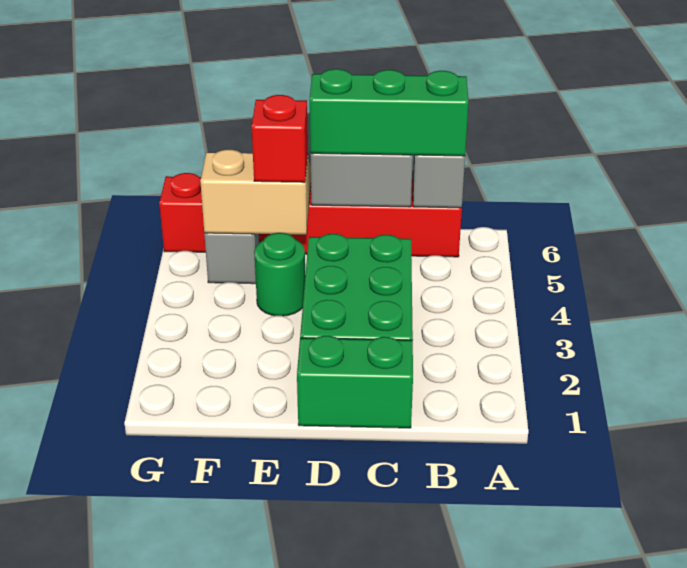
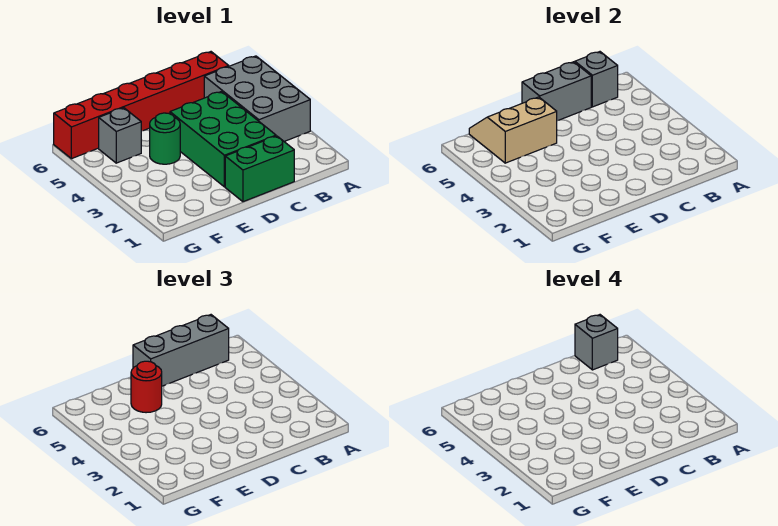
none -> grey 2x3 brick [204,56,310,141]
green 1x3 brick [310,69,469,156] -> grey 1x3 brick [133,315,229,386]
none -> grey 1x1 brick [575,315,618,370]
red 1x1 brick [252,95,308,182] -> red 1x1 round brick [131,361,162,413]

